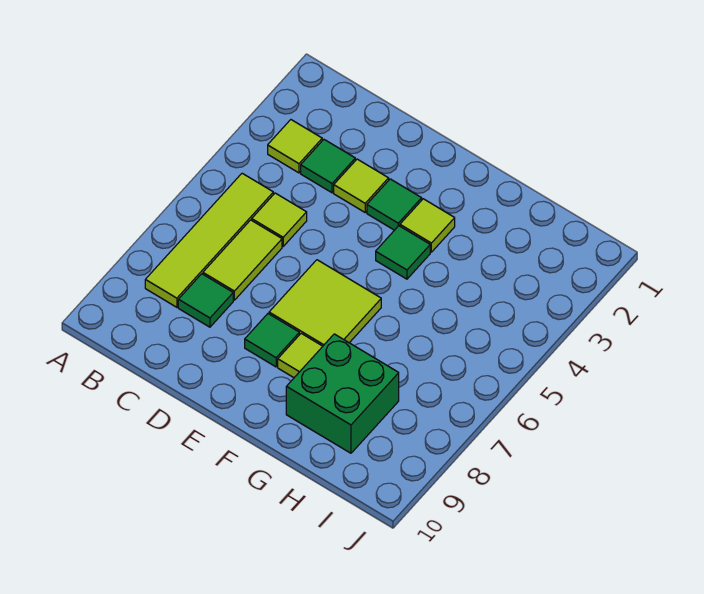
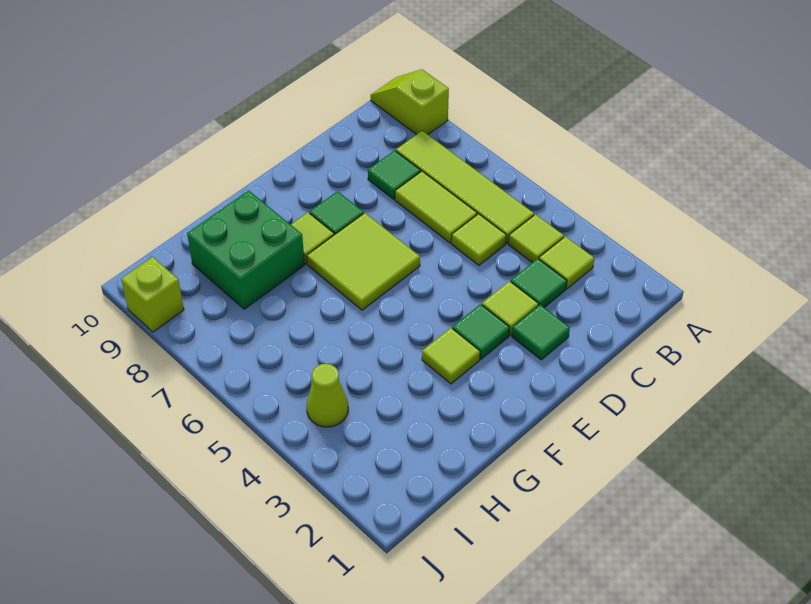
none -> lime 1x2 slope [371,70,449,135]
none -> lime 1x1 tile [508,214,564,263]
green 1x1 tile [376,226,430,279] -> green 1x1 tile moved to [512,305,570,360]
none -> lime 1x1 cone [307,364,348,427]
none -> lime 1x1 brick [121,257,184,332]

